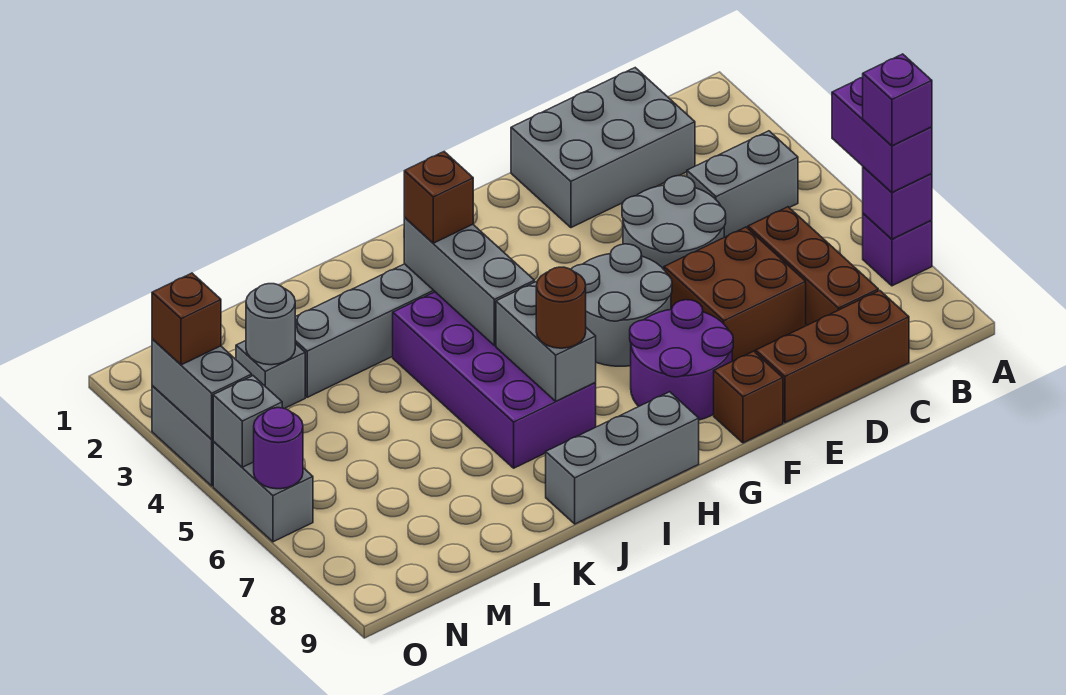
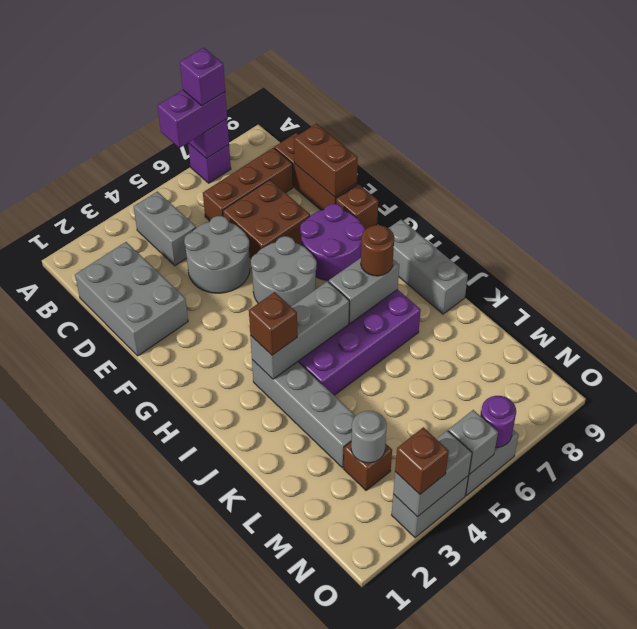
none -> brown 1x2 brick [294,124,358,197]
grey 1x1 brick [236,341,305,409] -> brown 1x1 brick [343,442,392,490]

